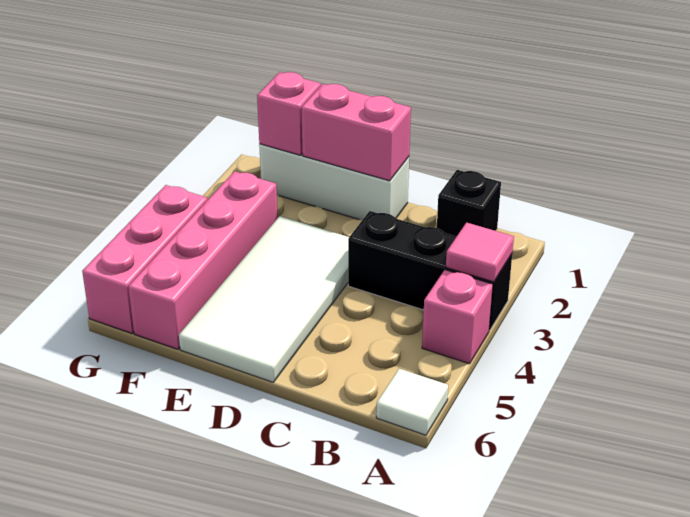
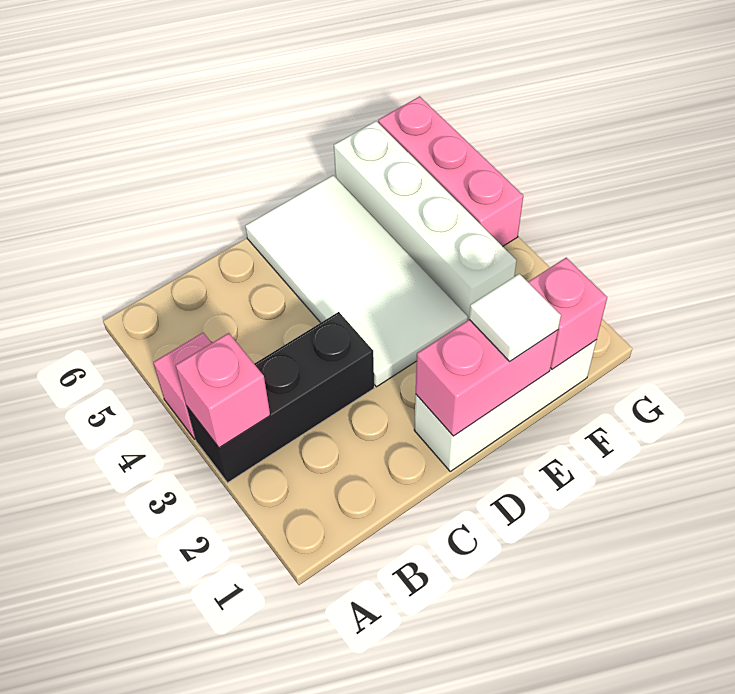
pink 1x1 tile [446,223,514,282] -> pink 1x1 brick [175,333,270,448]
white 1x1 tile [376,369,448,435] -> white 1x1 tile moved to [469,274,561,361]
black 1x1 brick [437,170,501,236] -> none
pink 1x4 brick [128,171,278,349] -> white 1x4 brick [334,121,516,321]

